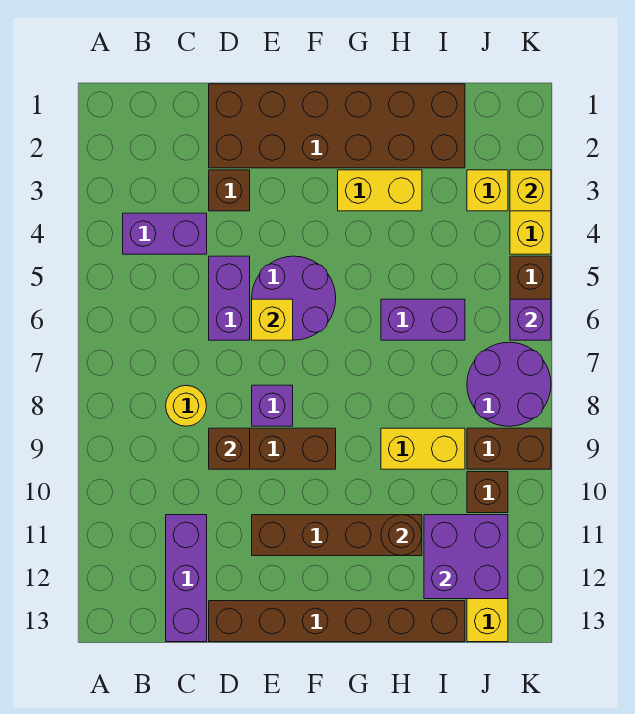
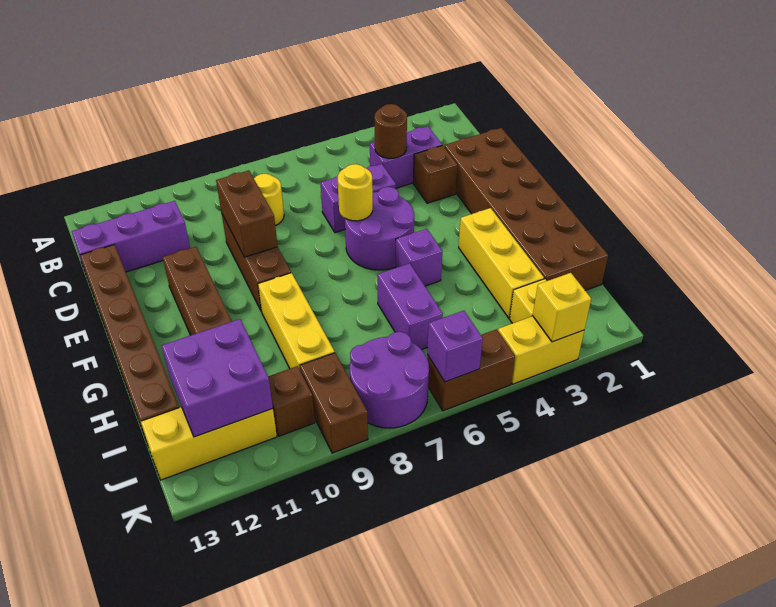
purple 1x2 brick [123,213,207,254] -> purple 1x2 brick turned to [370,126,442,188]
brown 1x1 brick [209,428,250,469] -> brown 1x2 brick [216,170,278,257]
yellow 1x1 brick [252,299,293,340] -> yellow 1x1 round brick [338,164,373,221]
purple 1x1 brick [252,385,293,426] -> purple 1x1 brick moved to [396,229,442,286]
yellow 1x2 brick [338,170,422,211] -> yellow 1x3 brick [459,208,544,318]
yellow 1x2 brick [381,428,465,469] -> yellow 1x3 brick [258,273,335,369]
brown 1x1 round brick [381,515,422,556] -> brown 1x1 round brick moved to [374,104,407,158]

